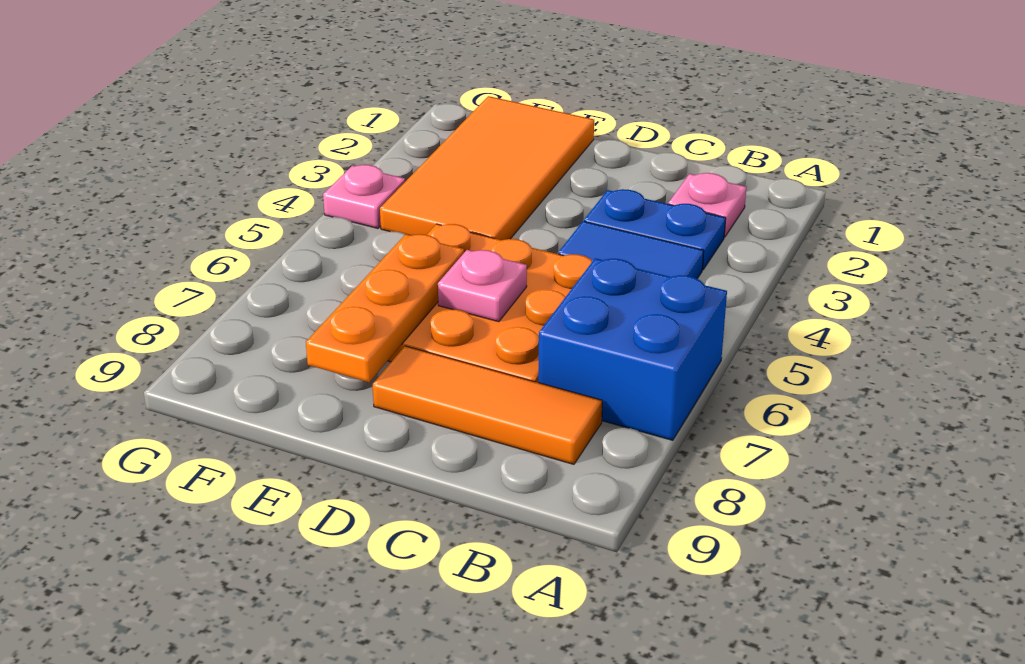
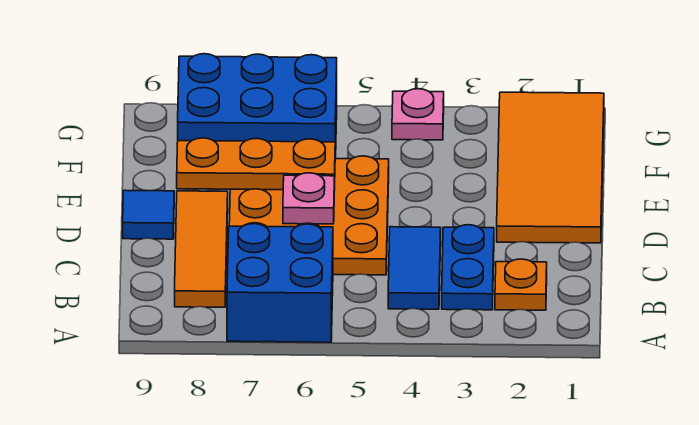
pink 1x1 plate [668,173,746,237] -> orange 1x1 plate [495,259,547,310]
none -> blue 1x1 tile [123,190,174,239]
orange 2x4 tile [380,96,594,240] -> orange 2x4 tile turned to [497,92,604,243]
none -> blue 2x3 brick [178,54,337,158]

